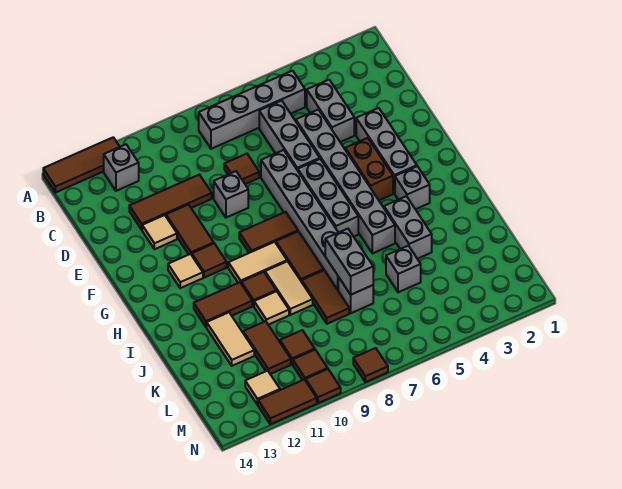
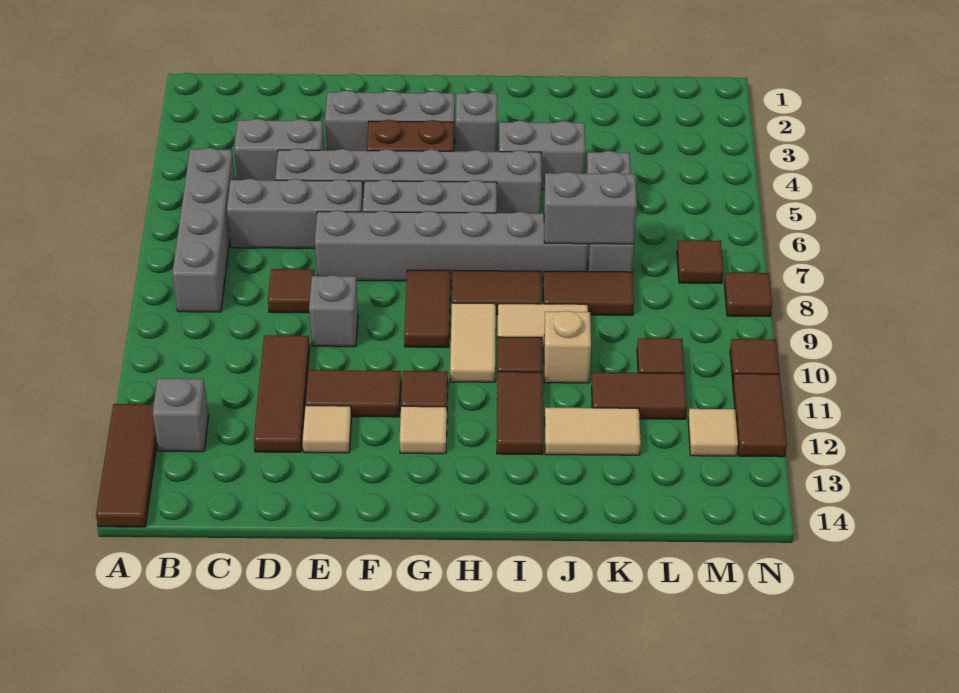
tan 1x1 tile [254,291,289,325] -> tan 1x1 brick [544,311,591,383]
brown 1x1 tile [293,350,328,381] -> brown 1x1 tile moved to [677,240,723,283]

